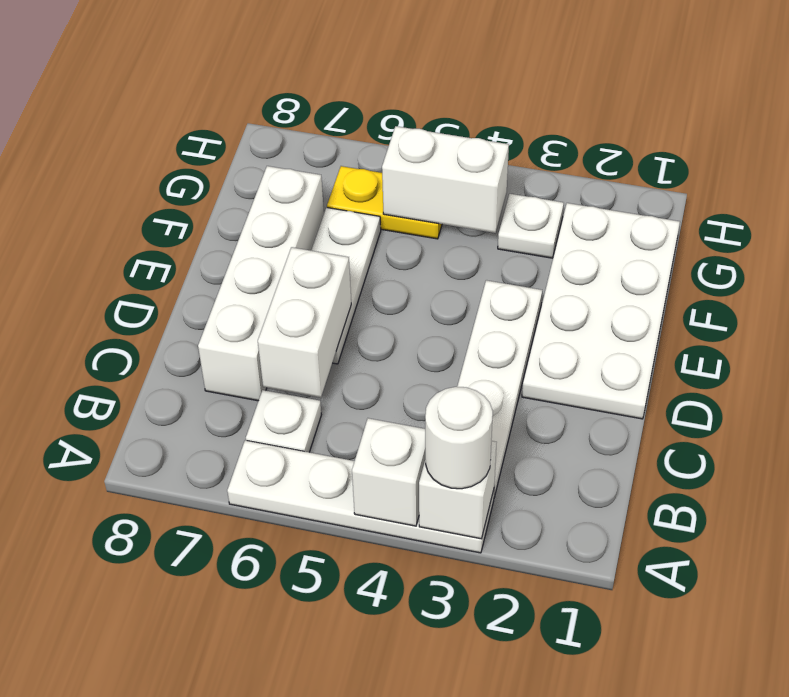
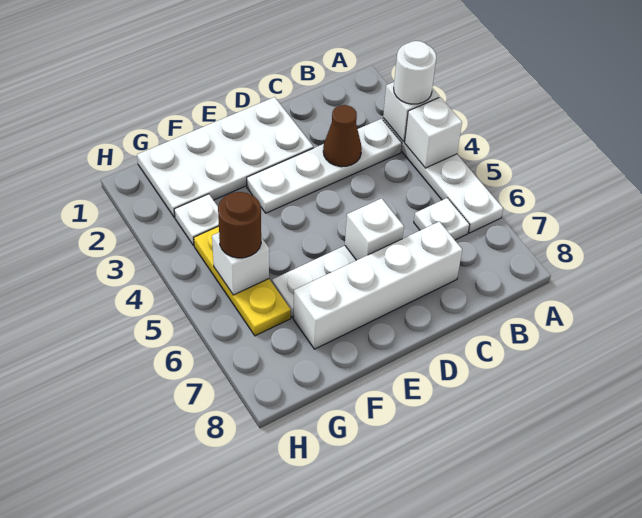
none -> brown 1x1 cone [323,105,362,167]
white 1x2 brick [258,247,351,398] -> white 1x1 brick [345,198,404,260]
white 1x2 brick [382,126,509,233] -> white 1x1 brick [212,233,269,295]
yellow 1x2 plate [327,166,442,239] -> yellow 1x3 plate [194,226,291,336]
none -> brown 1x1 round brick [218,192,261,258]

